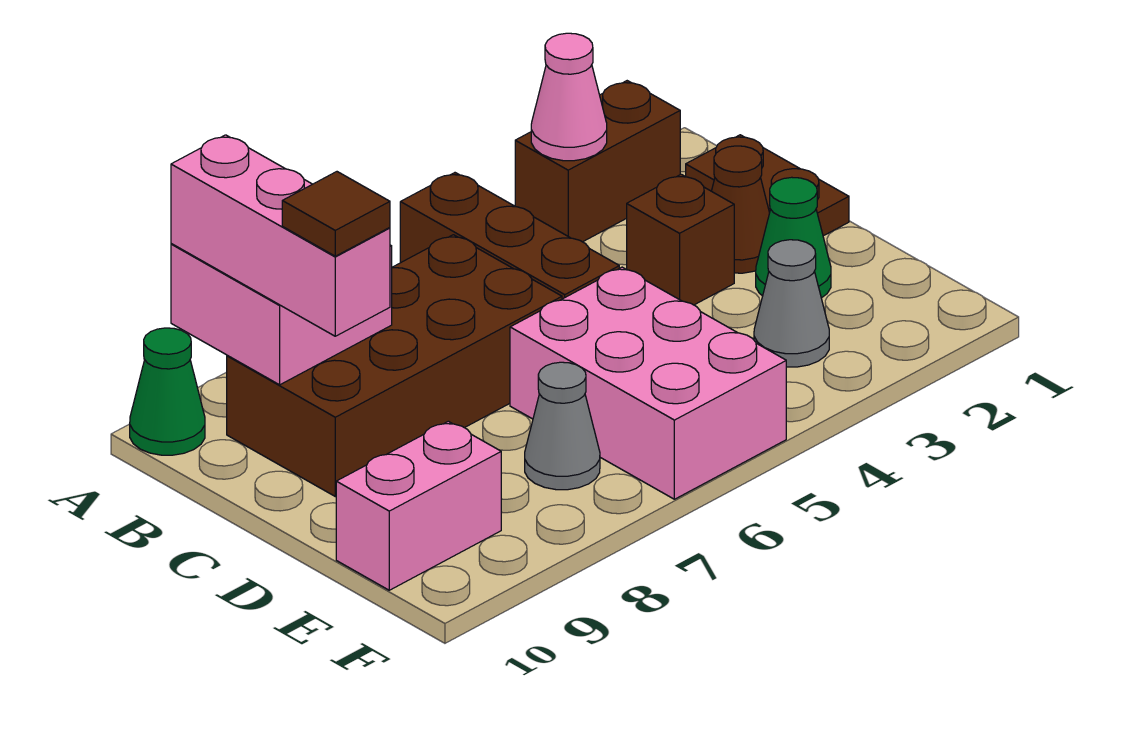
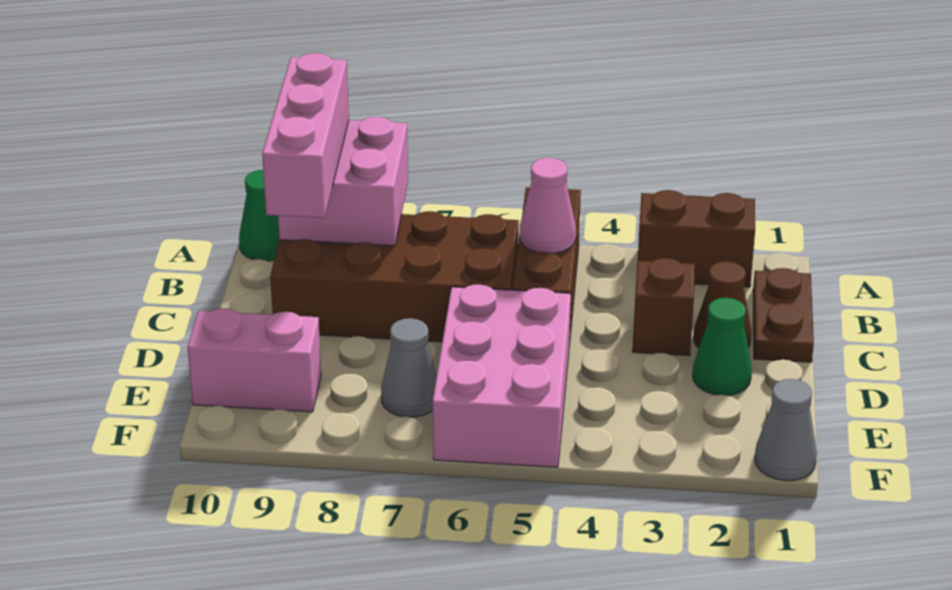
pink 1x1 cone [531,33,607,161] -> pink 1x1 cone moved to [519,158,576,253]
brown 1x1 tile [282,172,390,256] -> none
grey 1x1 cone [754,240,829,367] -> grey 1x1 cone moved to [755,379,817,481]

